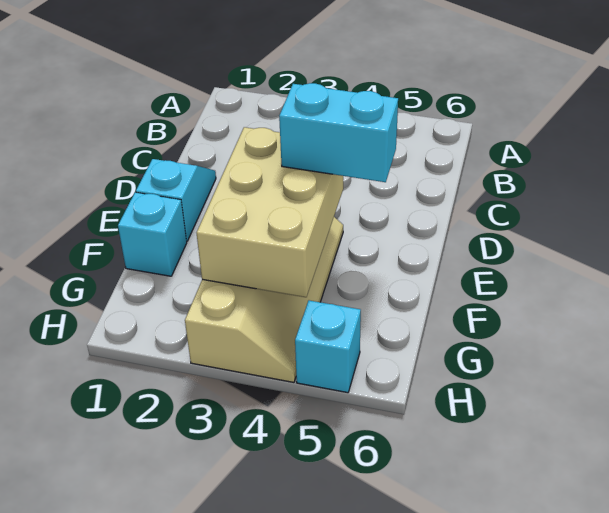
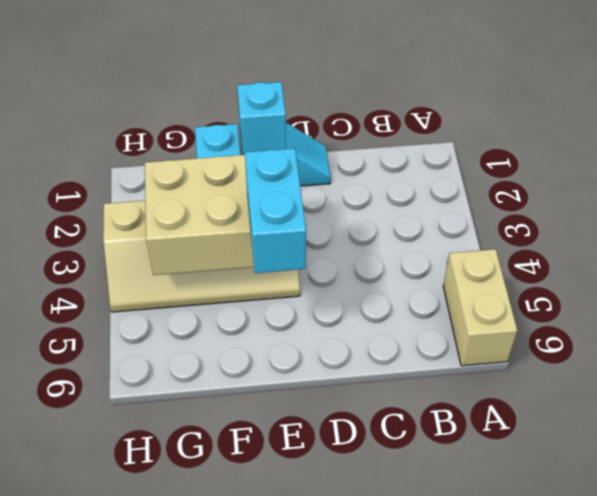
none -> tan 1x2 brick [443,249,517,366]
cyan 1x1 brick [295,300,361,393] -> cyan 1x1 brick moved to [237,82,286,155]

